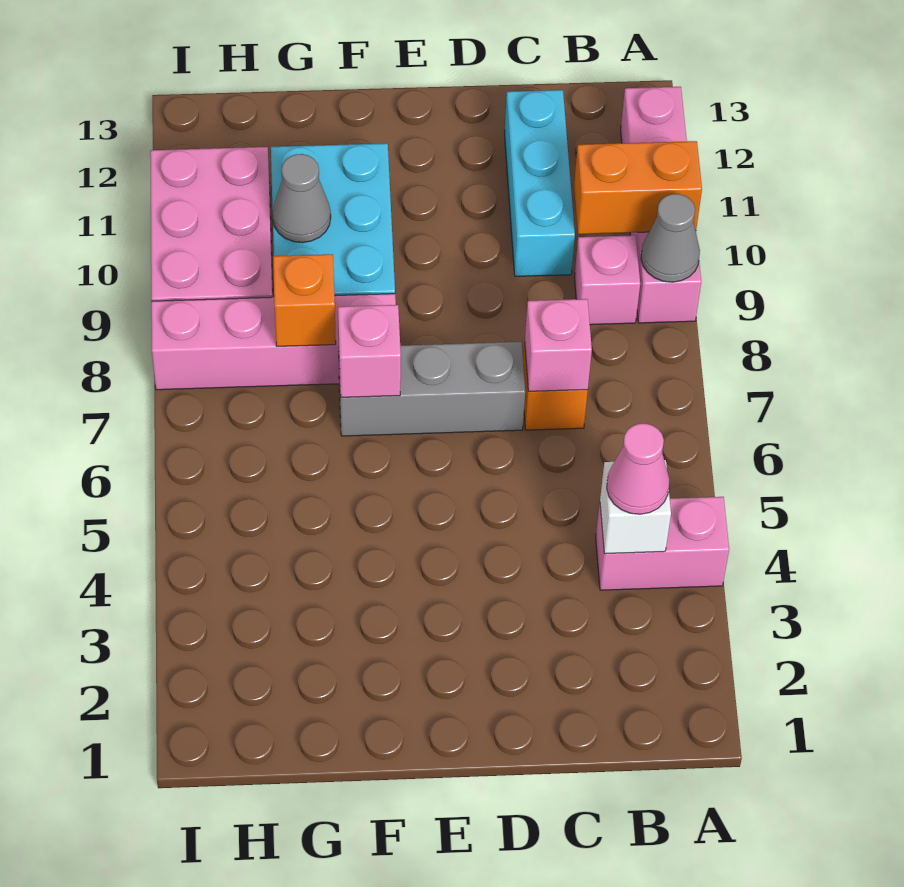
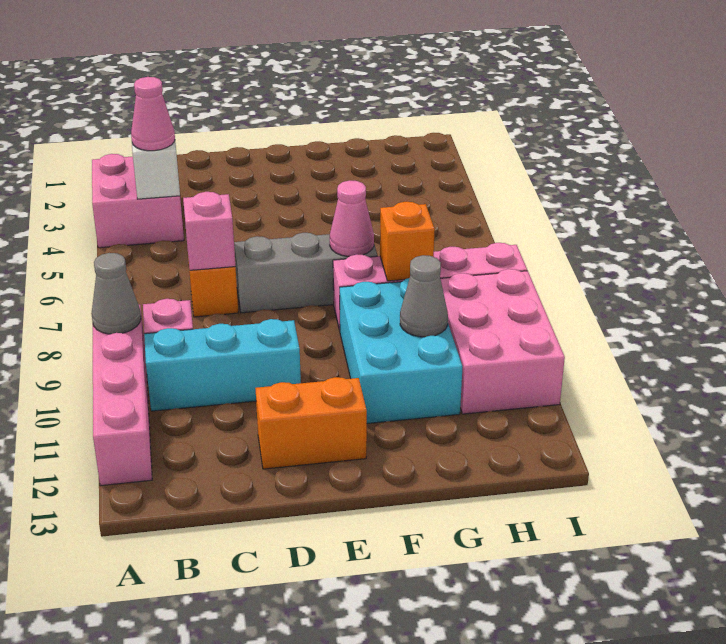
pink 1x2 brick [596,497,729,590] -> pink 2x2 brick [92,154,184,248]
orange 1x2 brick [574,141,702,234] -> orange 1x2 brick moved to [255,377,367,469]
cyan 1x3 brick [504,90,575,276] -> cyan 1x3 brick turned to [144,319,301,411]
pink 1x1 brick [338,305,401,397] -> pink 1x1 cone [330,180,374,256]

